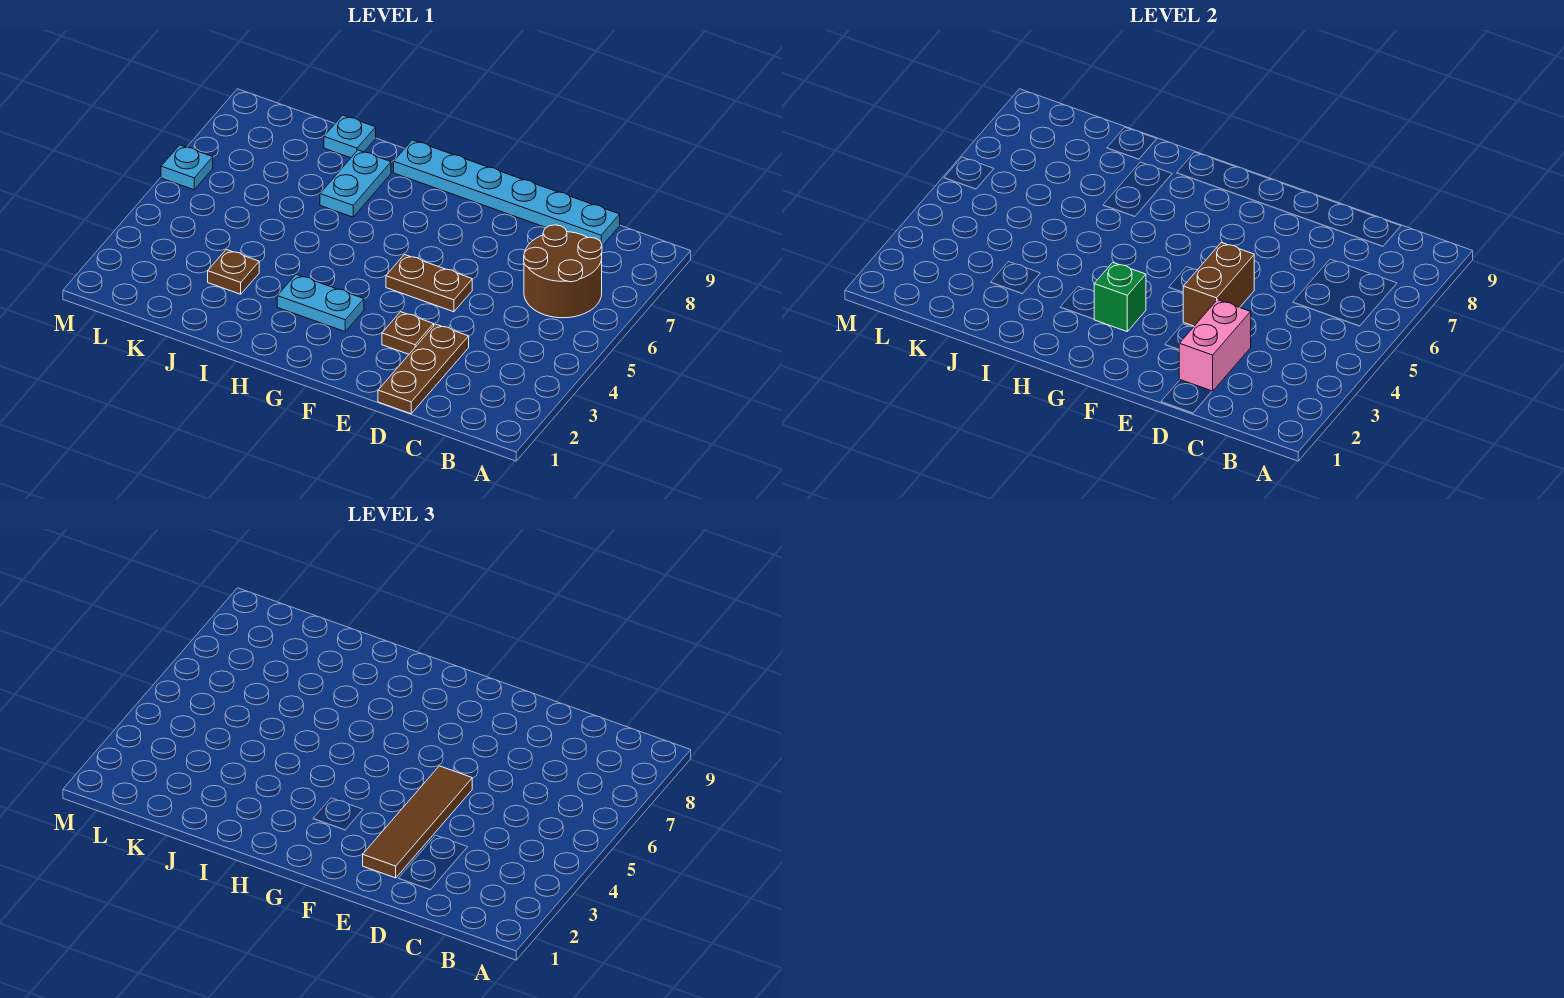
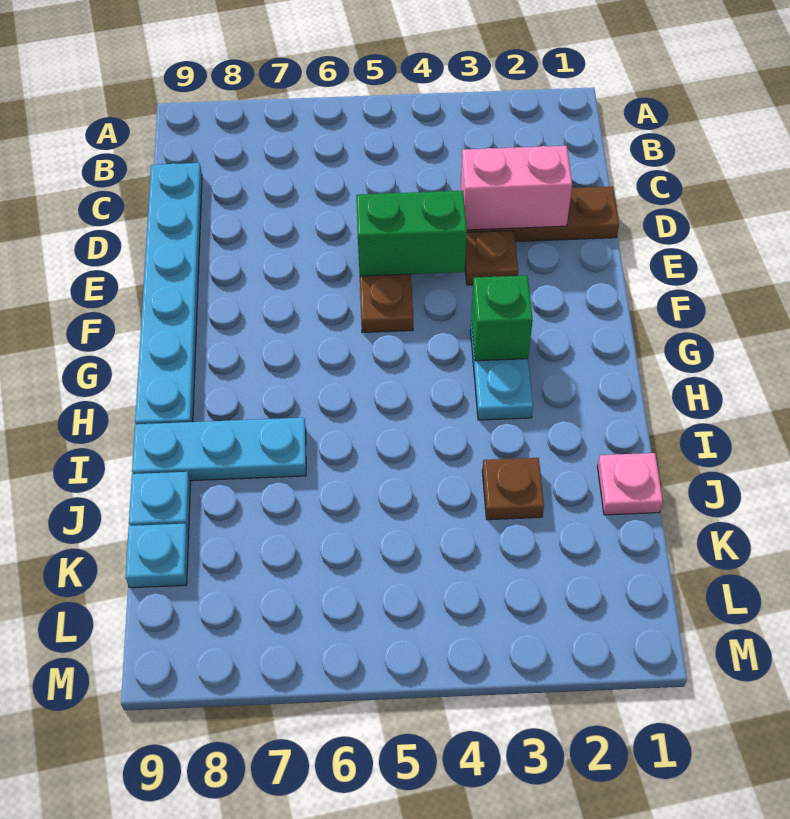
brown 2x2 round brick [524,225,602,318] -> none
brown 1x4 tile [363,766,472,878] -> none
brown 1x2 brick [1183,242,1254,326] -> green 1x2 brick [356,191,467,276]
cyan 1x2 plate [320,150,391,217] -> cyan 1x3 plate [132,418,306,481]
none -> pink 1x1 plate [597,453,663,515]
cyan 1x1 plate [161,145,213,190] -> cyan 1x1 plate moved to [125,524,189,588]

